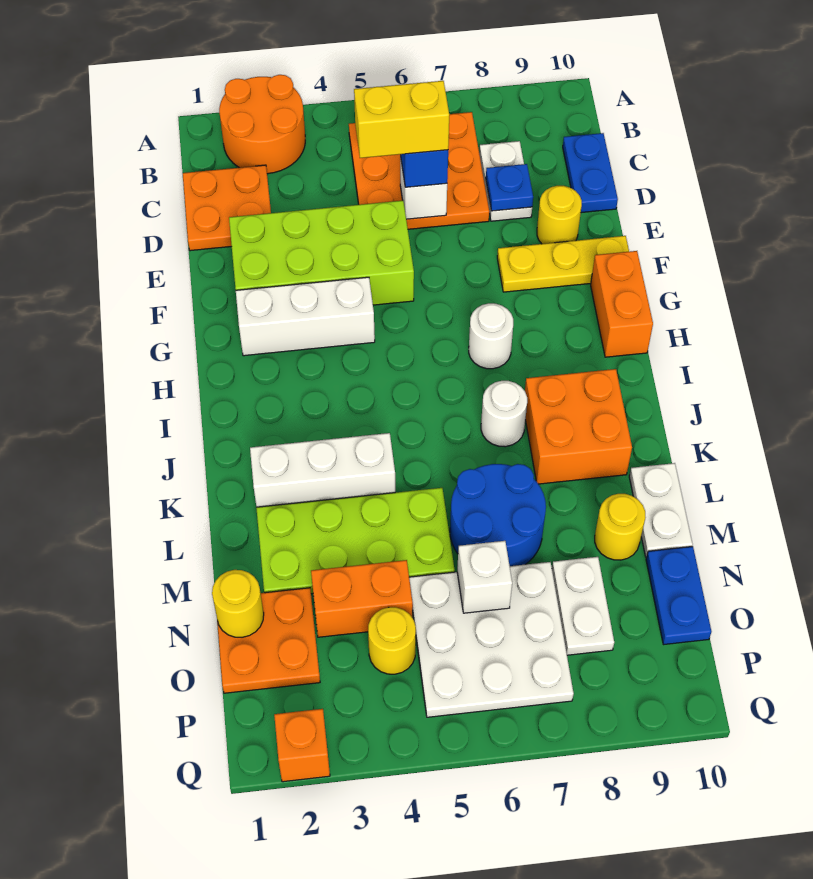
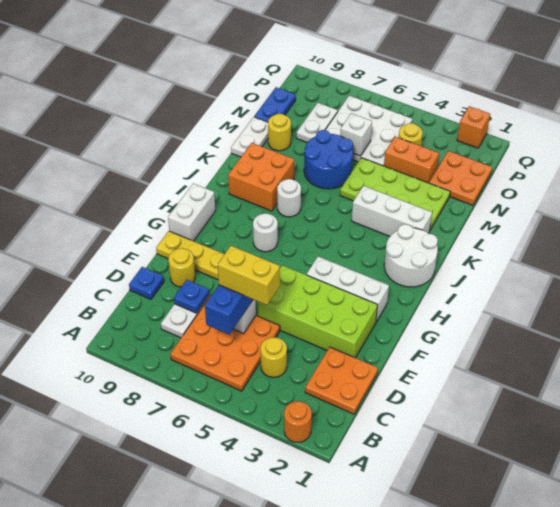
orange 2x2 round brick [219,75,305,174] -> orange 1x1 round brick [284,401,312,442]
blue 1x2 plate [563,133,618,213] -> blue 1x1 plate [129,267,164,299]
orange 1x2 brick [591,251,653,357] -> white 1x2 brick [168,183,215,241]
none -> white 2x2 round brick [384,224,438,287]
yellow 1x1 round brick [212,570,264,637] -> yellow 1x1 round brick moved to [260,337,287,377]

